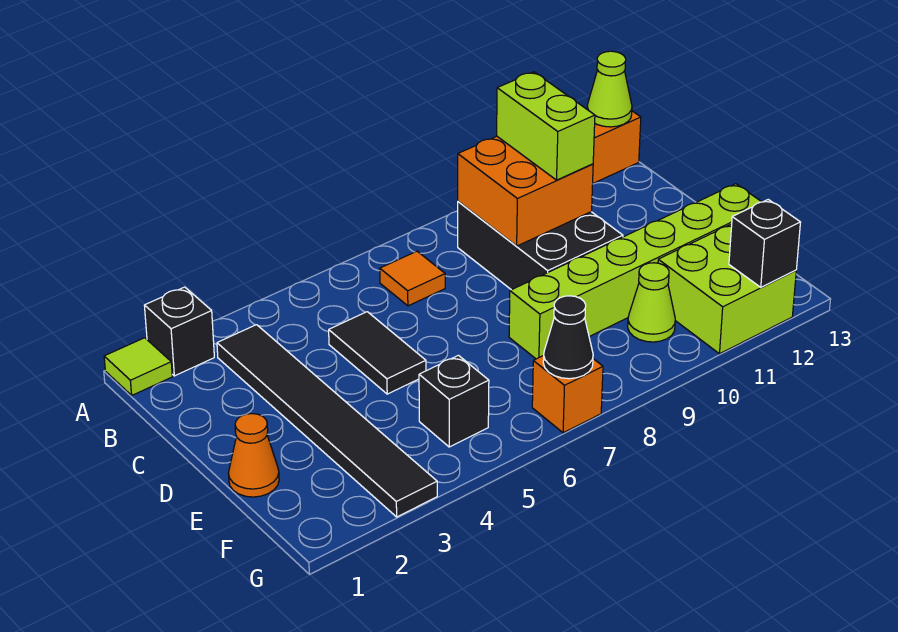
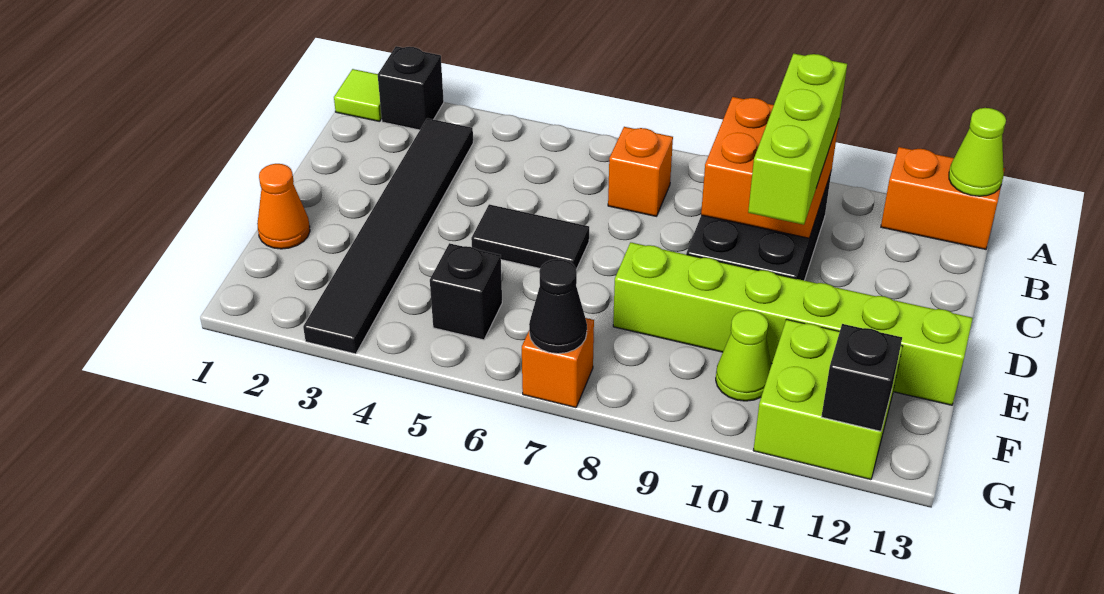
orange 1x1 tile [380,251,445,306] -> orange 1x1 brick [608,127,673,216]
lime 1x2 brick [497,72,595,180] -> lime 1x3 brick [748,54,847,225]
black 1x2 tile [329,312,426,394] -> black 1x2 tile turned to [471,204,589,269]

